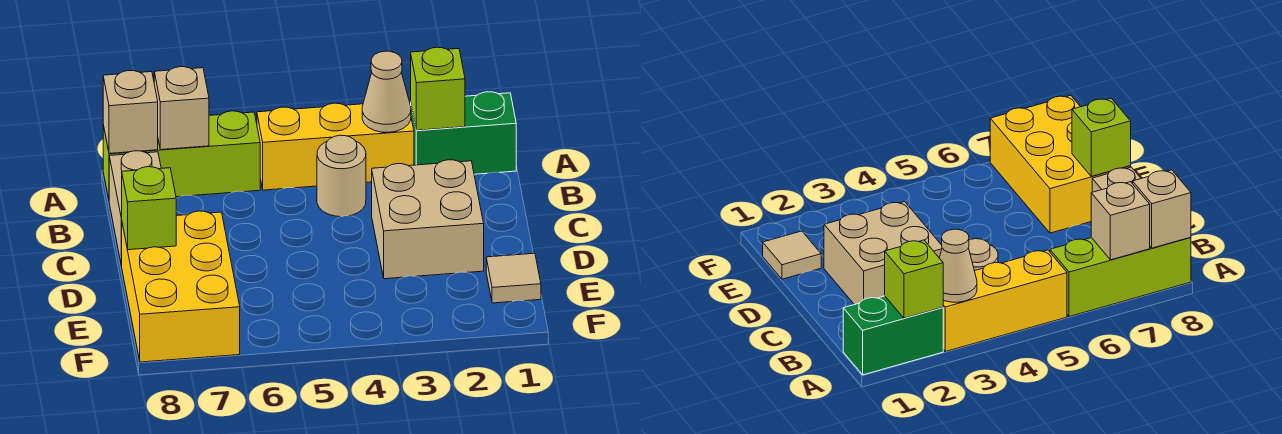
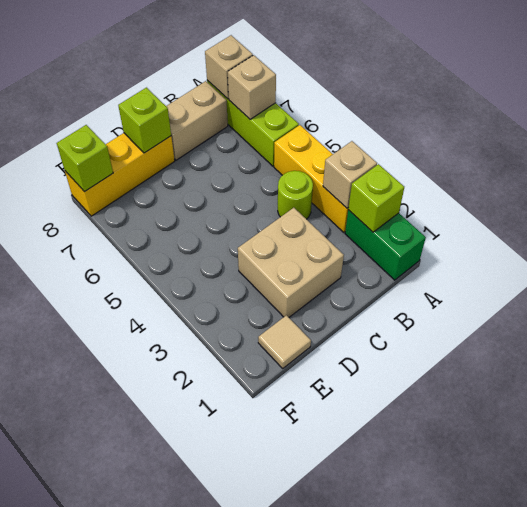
tan 1x1 cone [362,51,411,132] -> tan 1x1 brick [323,141,377,208]
tan 1x1 round brick [317,135,366,217] -> lime 1x1 round brick [278,171,313,219]
yellow 2x3 brick [122,211,240,362] -> yellow 1x3 brick [65,133,175,216]
none -> lime 1x1 brick [57,125,113,192]

